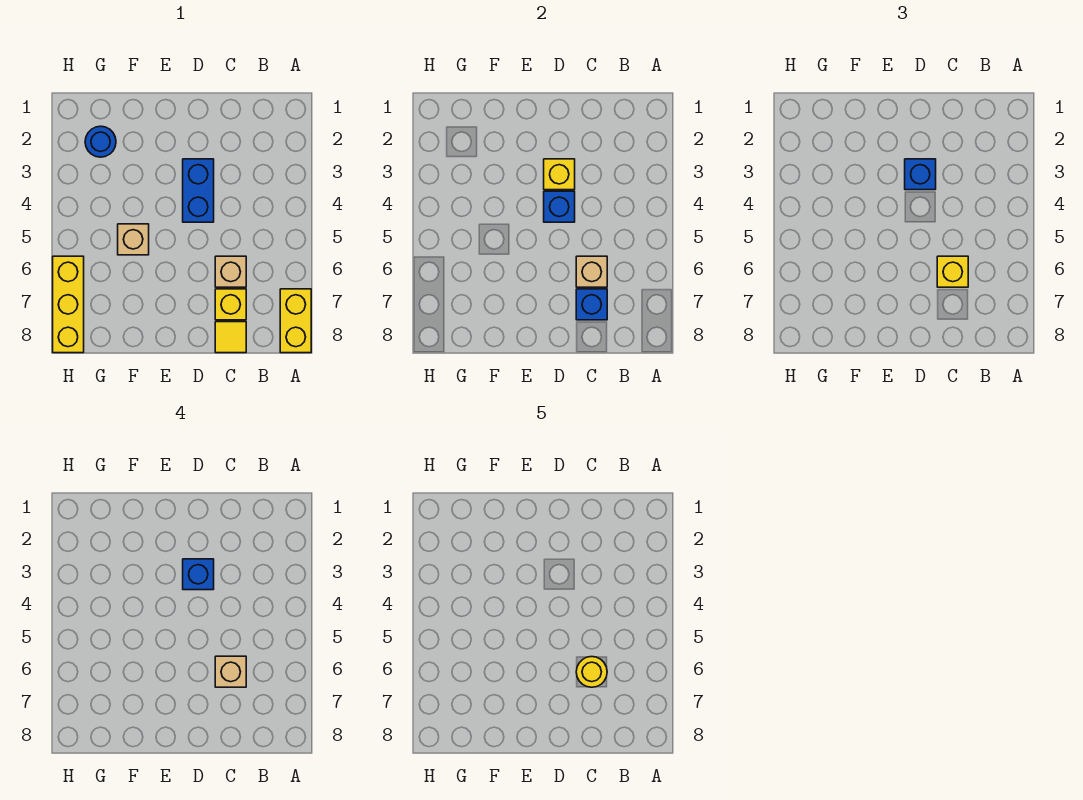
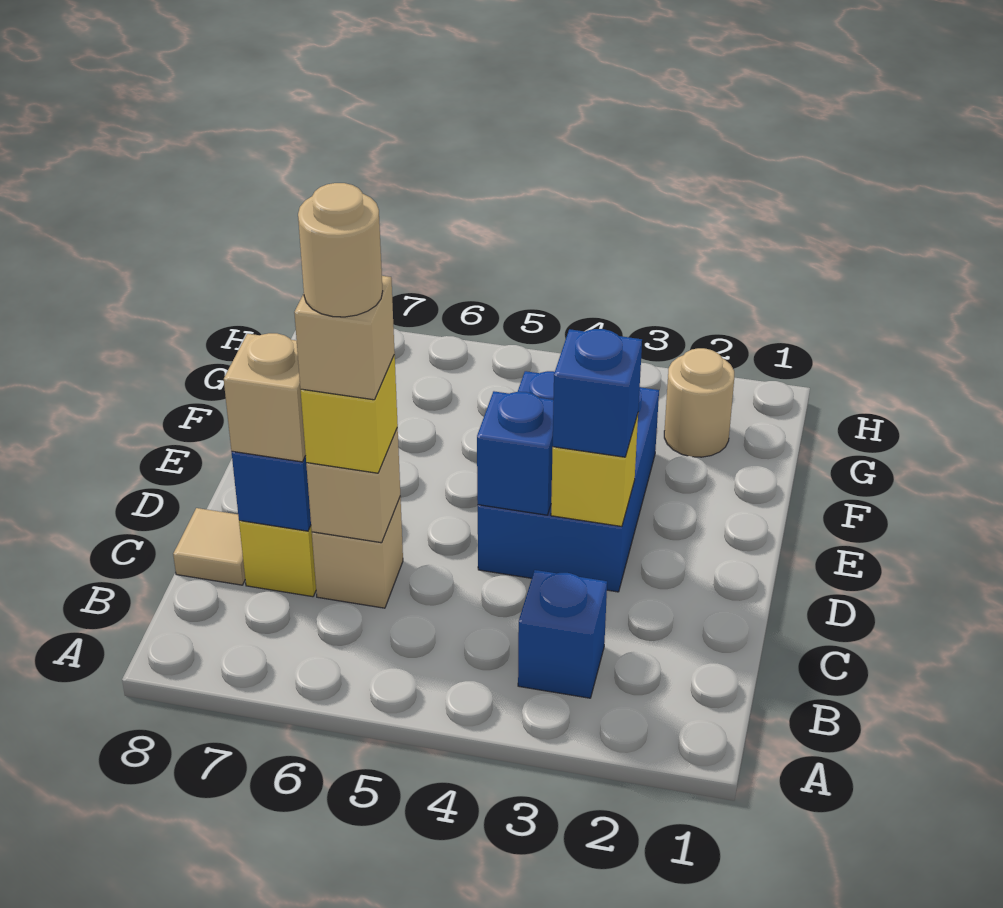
yellow 1x2 brick [280,289,311,353] -> none
yellow 1x1 round brick [576,657,607,687] -> tan 1x1 round brick [298,183,383,317]
yellow 1x1 tile [215,322,246,353] -> tan 1x1 tile [173,508,245,585]
blue 1x2 brick [183,159,214,222] -> blue 2x3 brick [478,371,659,592]
blue 1x1 brick [183,559,214,590] -> blue 1x1 brick moved to [518,570,607,698]
tan 1x1 brick [118,224,149,255] -> tan 1x1 brick moved to [224,333,306,462]
blue 1x1 round brick [85,126,116,157] -> tan 1x1 round brick [664,348,734,457]
yellow 1x3 brick [53,256,84,353] -> none

